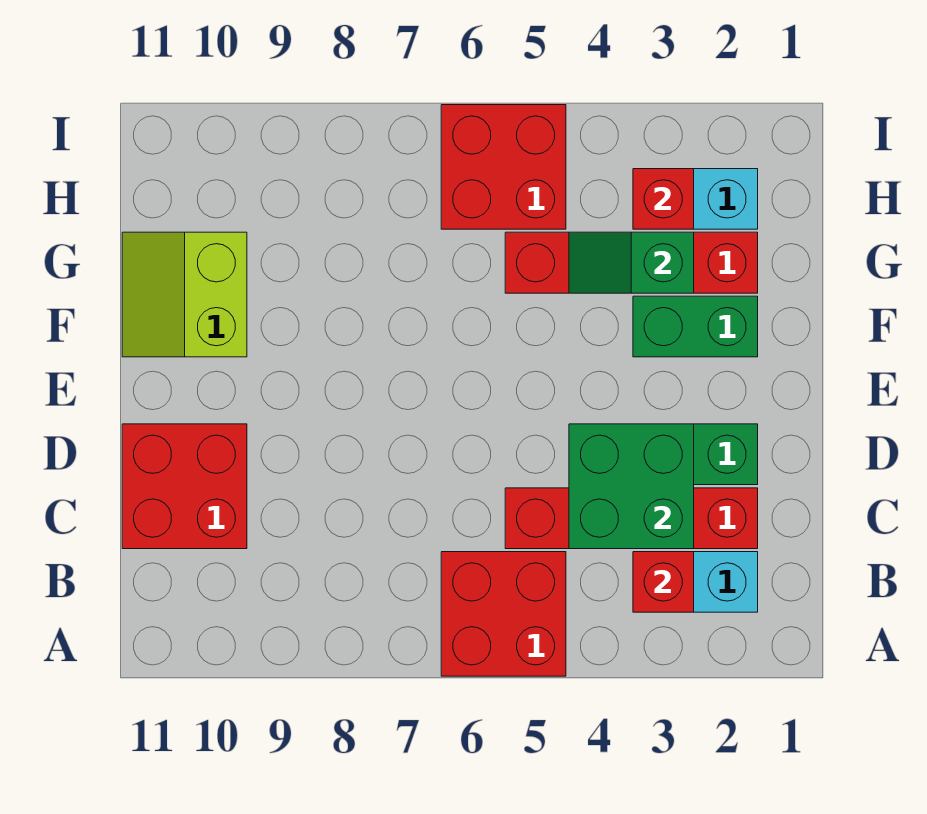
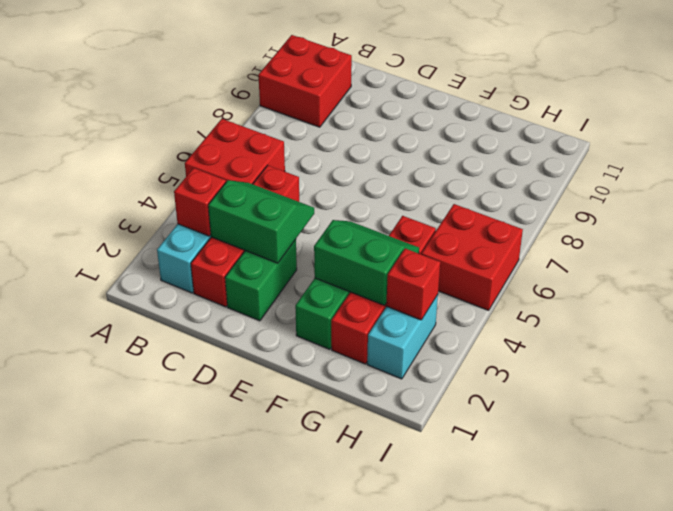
green 2x2 brick [569,424,694,549] -> green 2x2 slope [208,180,314,263]
red 2x2 brick [122,424,247,549] -> red 2x2 brick moved to [258,35,352,127]
lime 2x2 slope [122,232,247,357] -> none
green 1x2 slope [569,232,694,293] -> green 2x2 slope [314,220,419,305]

